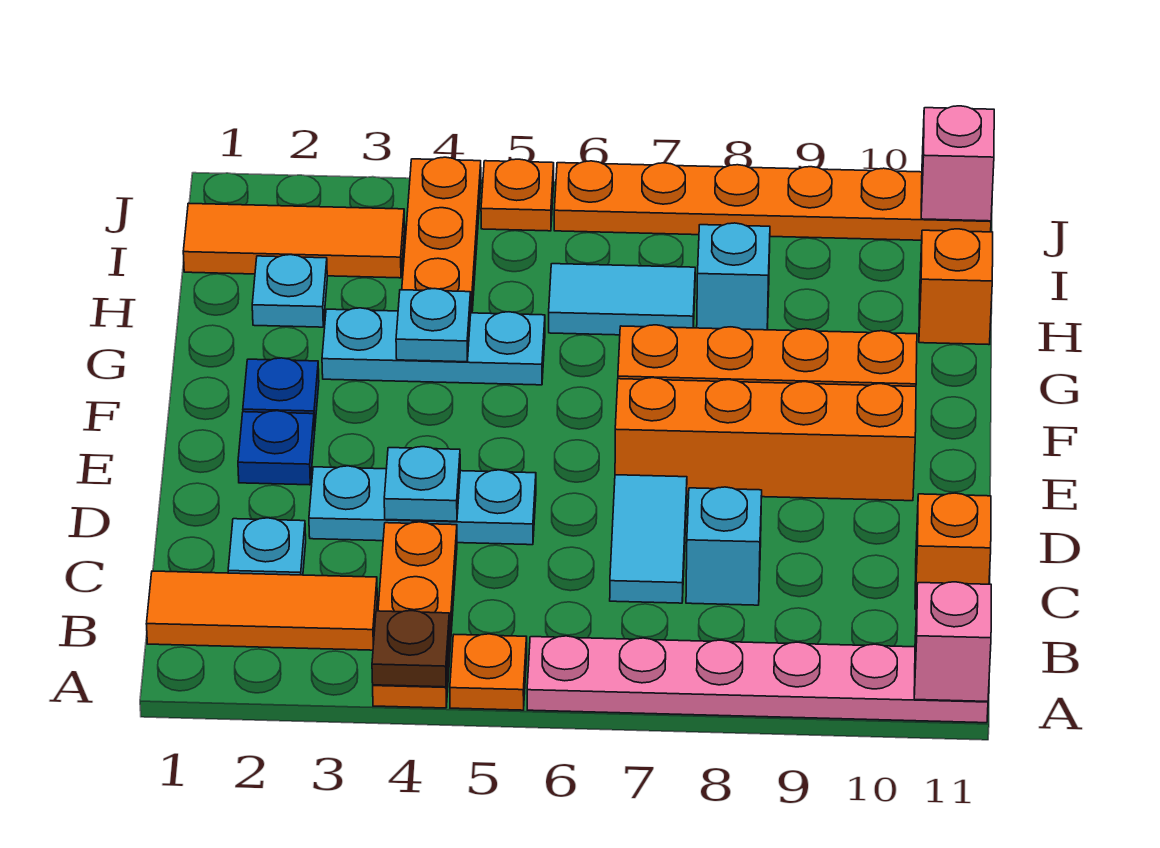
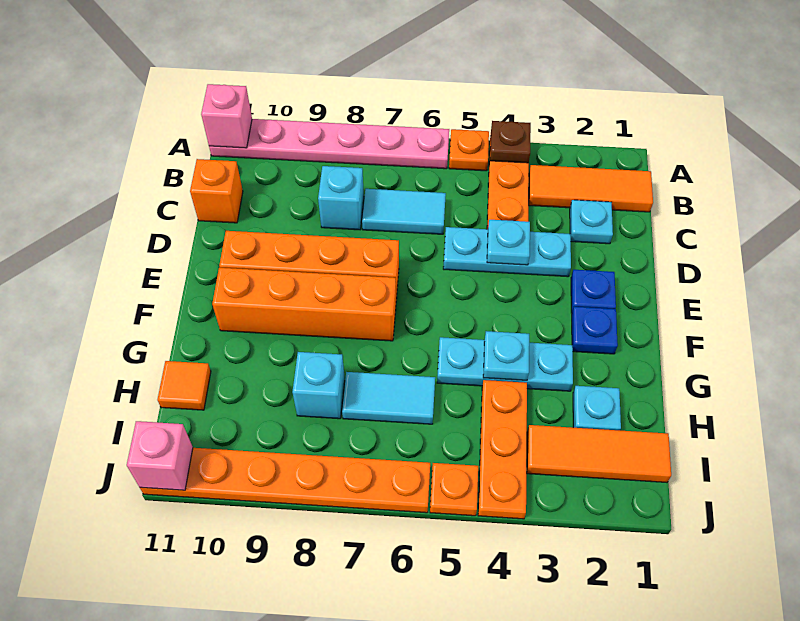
cyan 1x2 tile [610,475,687,603] -> cyan 1x2 tile turned to [362,189,446,234]
orange 1x1 brick [919,229,993,345] -> orange 1x1 tile [157,361,211,410]

